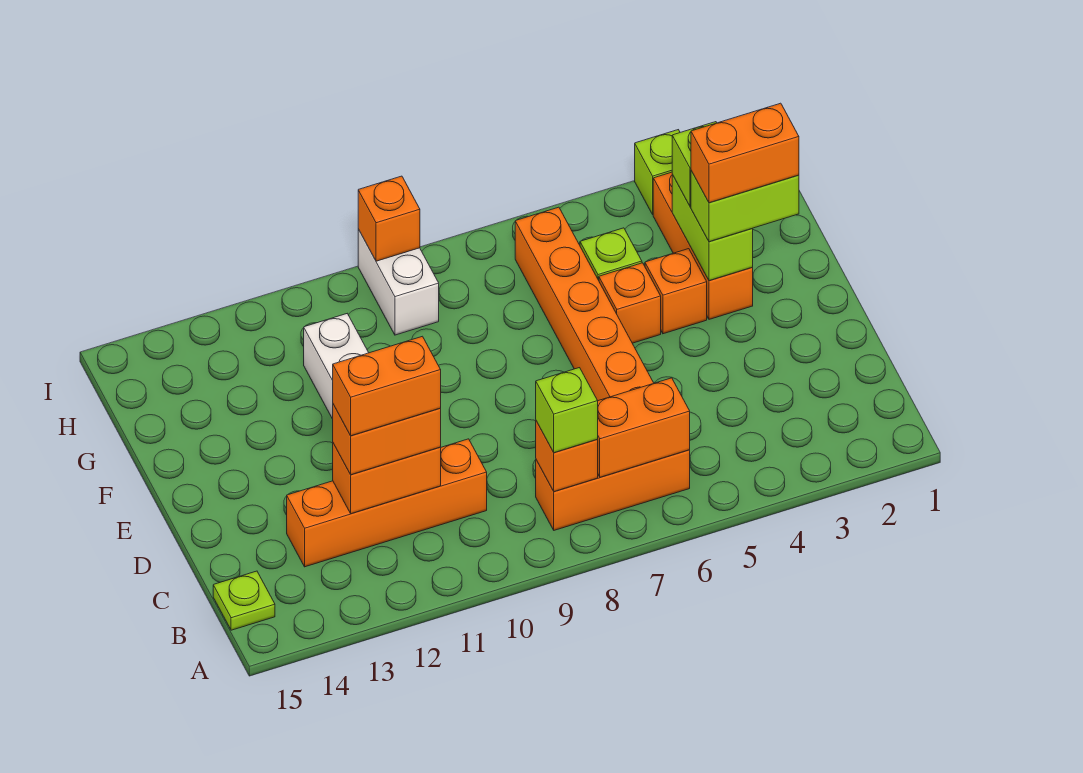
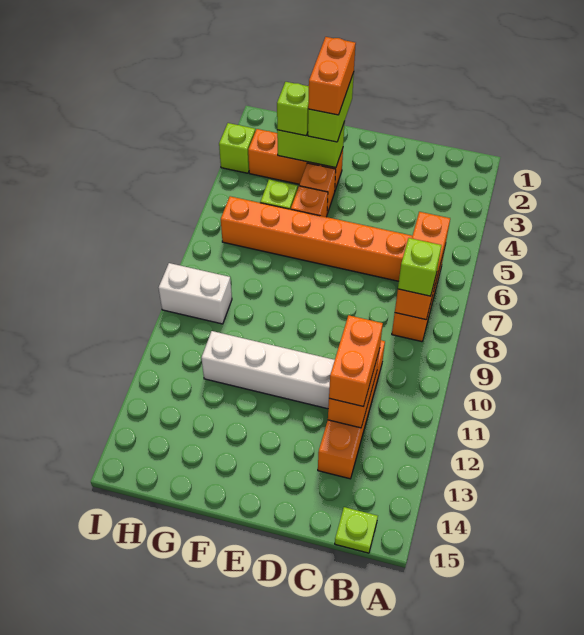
orange 1x2 brick [333,336,441,436] -> none
orange 1x1 brick [358,176,420,261] -> none

